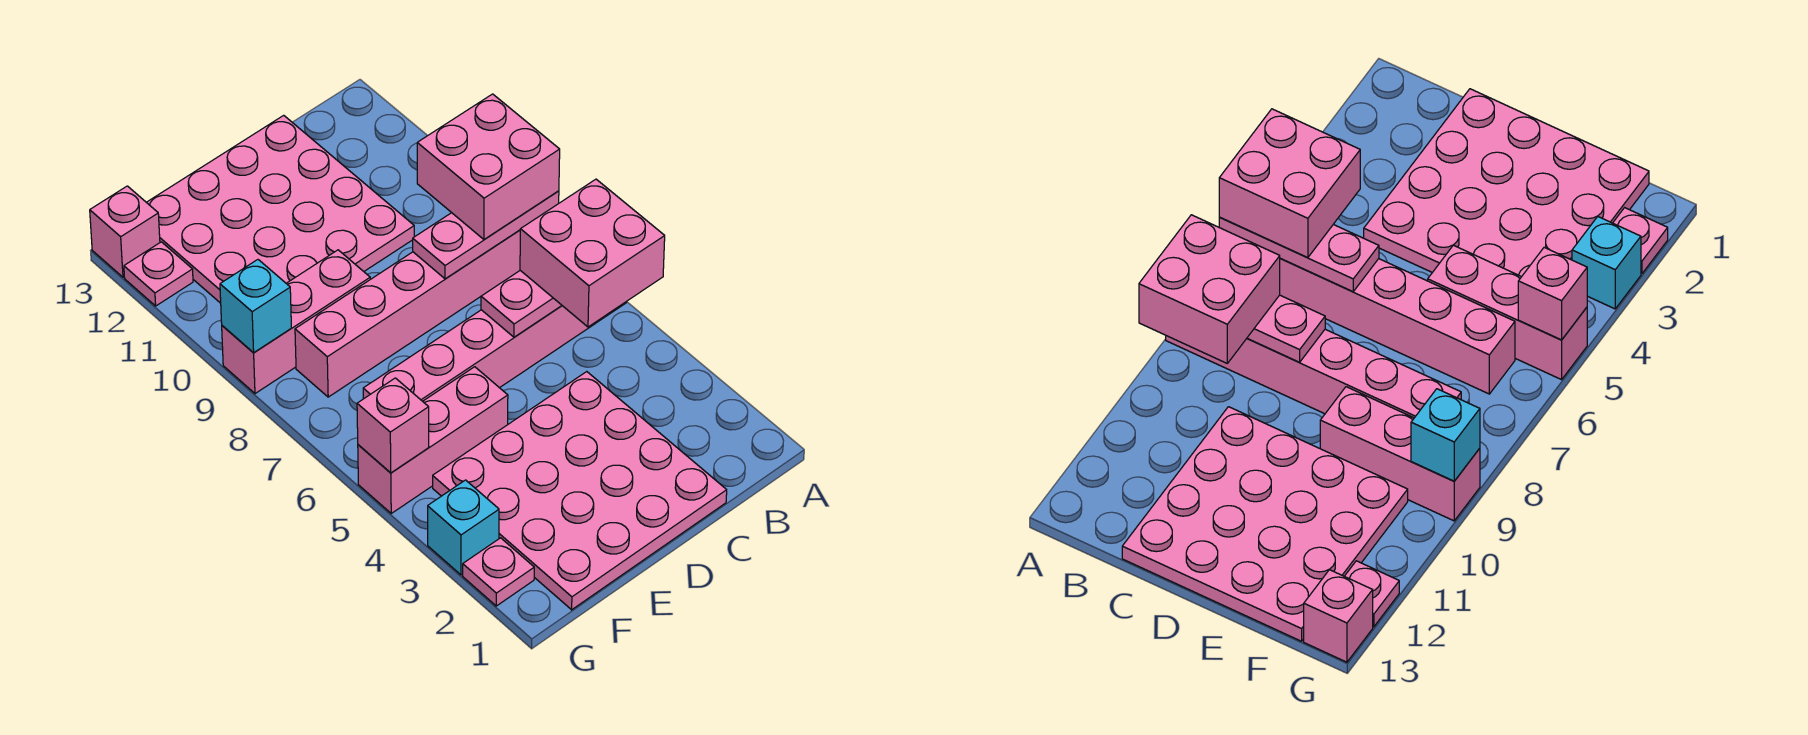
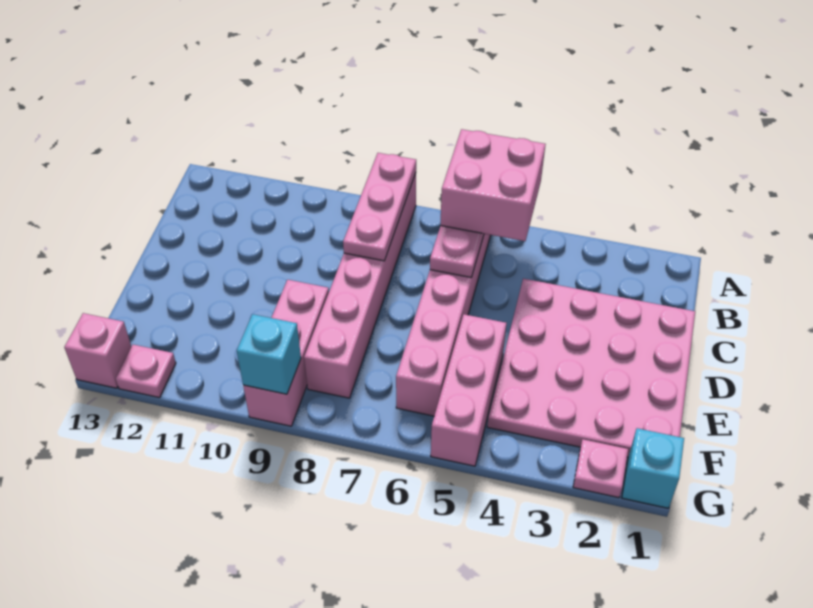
pink 2x2 brick [417,94,560,239] -> none
pink 4x4 plate [146,115,414,303] -> none
cyan 1x1 brick [428,480,499,575] -> cyan 1x1 brick moved to [622,428,684,508]
pink 1x1 brick [357,378,429,473] -> none

